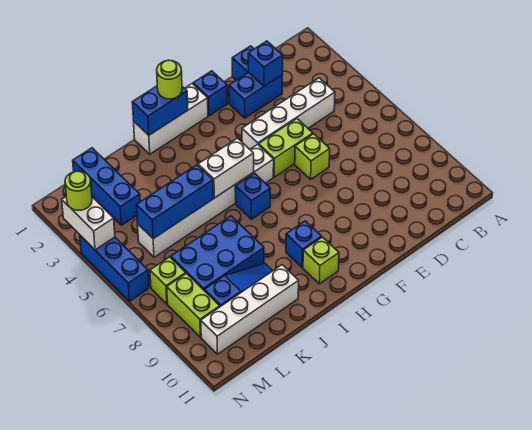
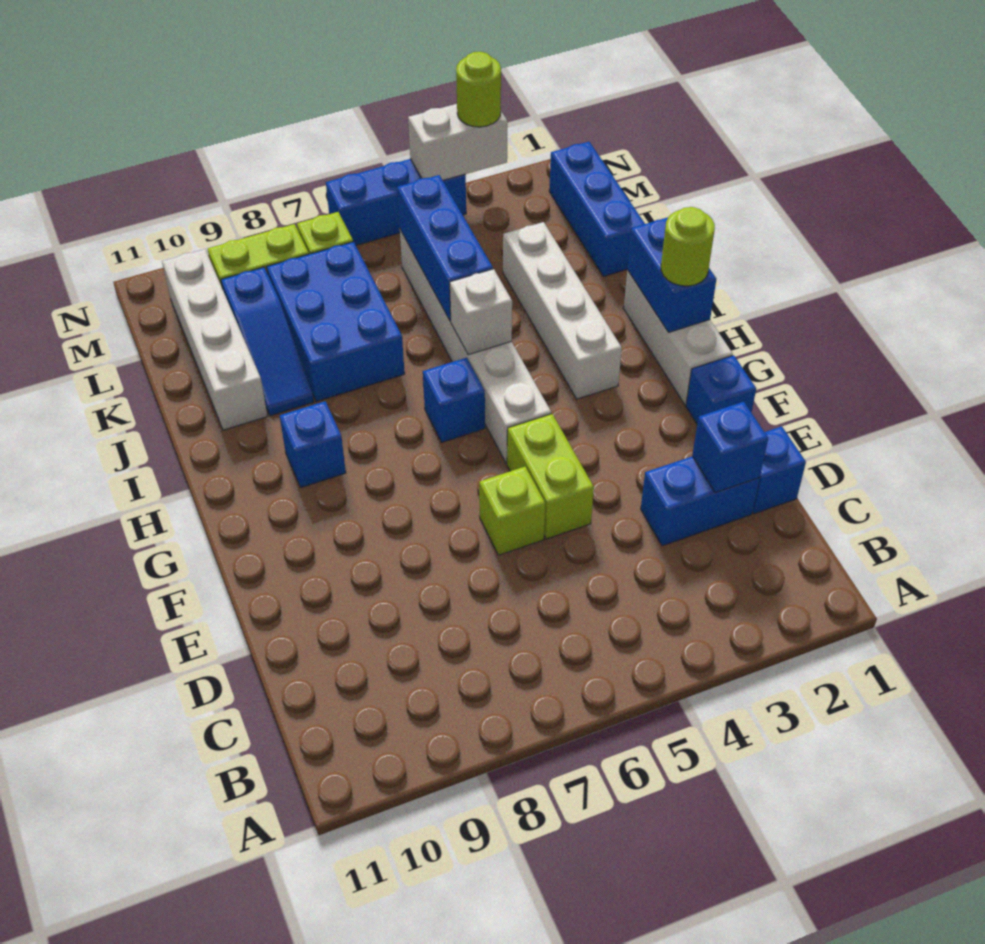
white 1x4 brick [242,78,335,149] -> white 1x4 brick moved to [503,222,622,399]
blue 1x2 brick [229,72,282,118] -> blue 1x2 brick turned to [641,456,760,546]
white 1x2 brick [198,138,254,198] -> white 1x1 brick [450,269,512,355]
lime 1x1 brick [303,237,339,284] -> none
blue 1x3 brick [73,148,140,225] -> blue 1x3 brick turned to [549,142,645,276]

